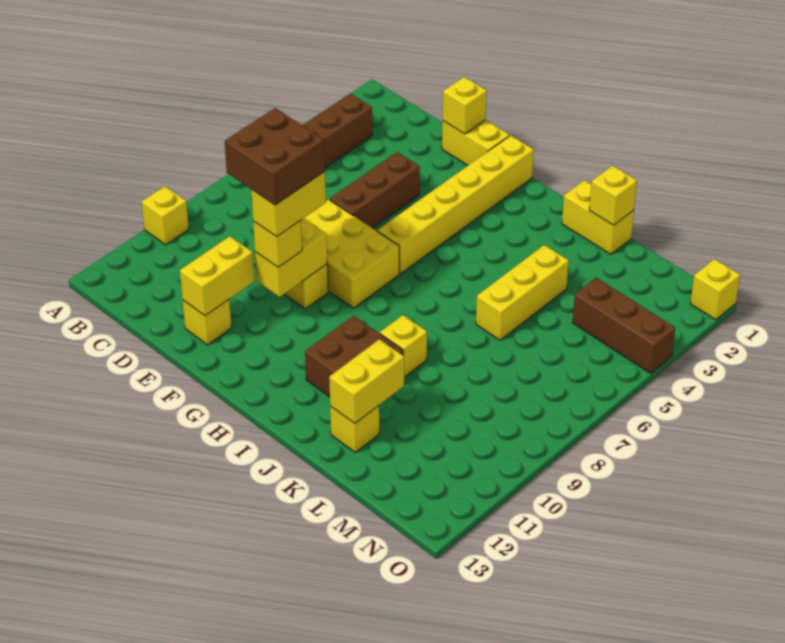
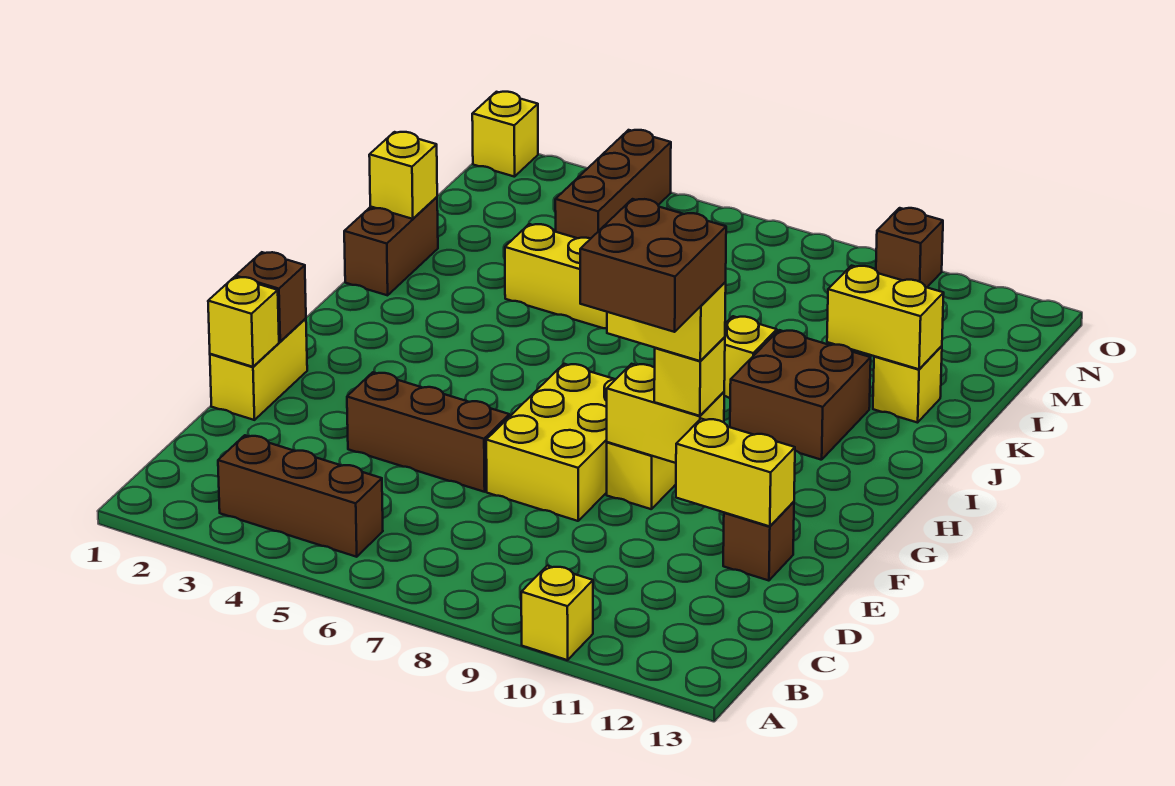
yellow 1x1 brick [183,300,231,345] -> brown 1x1 brick [723,502,794,581]
none -> brown 1x1 brick [236,252,306,341]
yellow 1x6 brick [377,135,534,274] -> none
yellow 1x2 brick [562,180,634,254] -> brown 1x2 brick [344,197,438,295]
none -> brown 1x1 brick [876,208,943,287]

